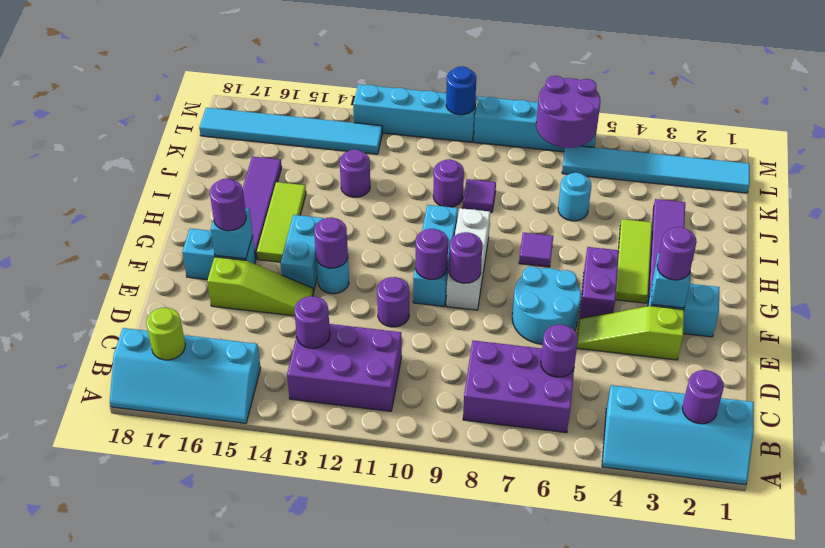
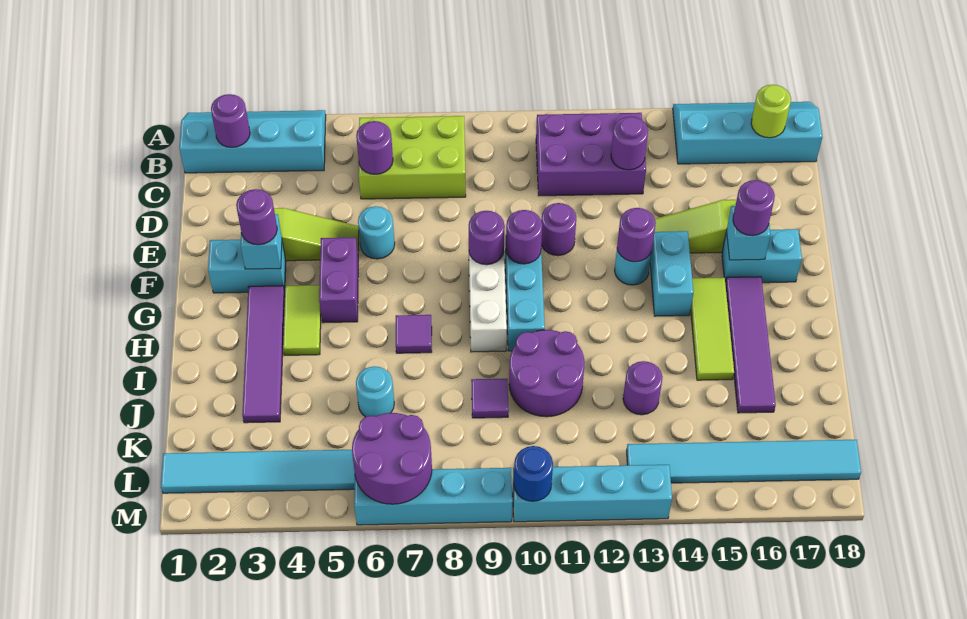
purple 2x3 brick [463,341,574,433] -> lime 2x3 brick [359,116,466,199]
cyan 2x2 round brick [512,266,581,344] -> cyan 1x1 round brick [358,206,395,259]
lime 1x3 tile [615,219,652,303] -> lime 1x2 tile [283,285,321,355]
purple 1x1 round brick [433,159,464,207] -> purple 2x2 round brick [509,330,585,417]

